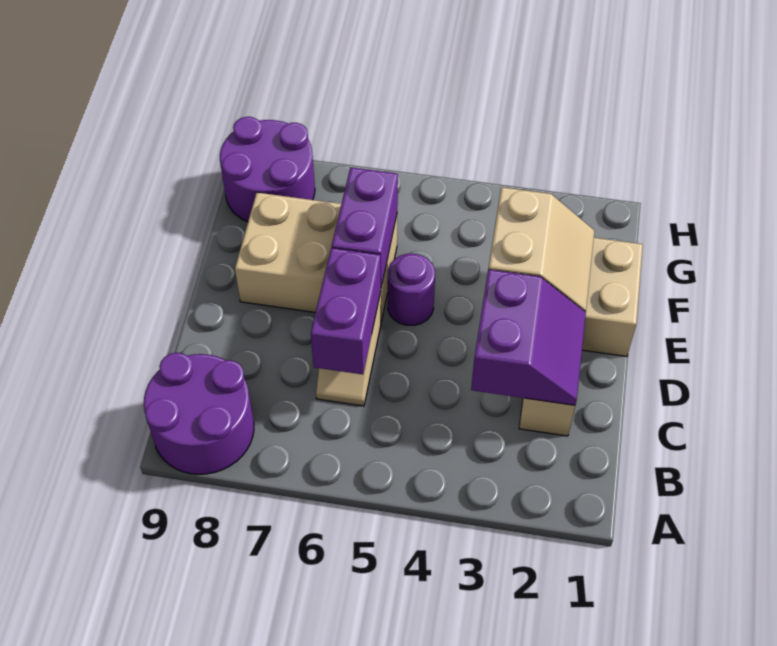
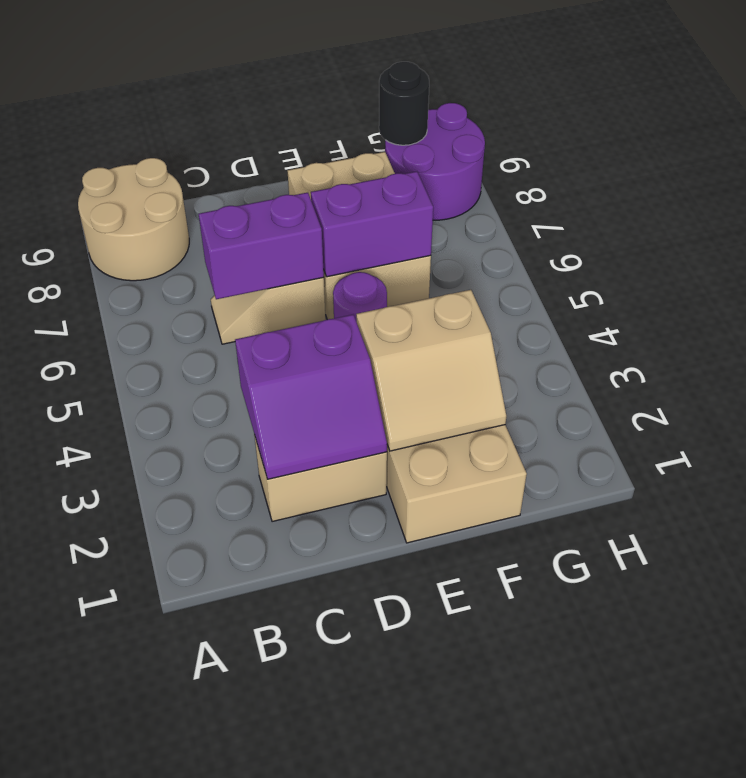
purple 2x2 round brick [144,353,254,474] -> tan 2x2 round brick [78,158,189,281]
none -> black 1x1 round brick [379,62,429,145]

